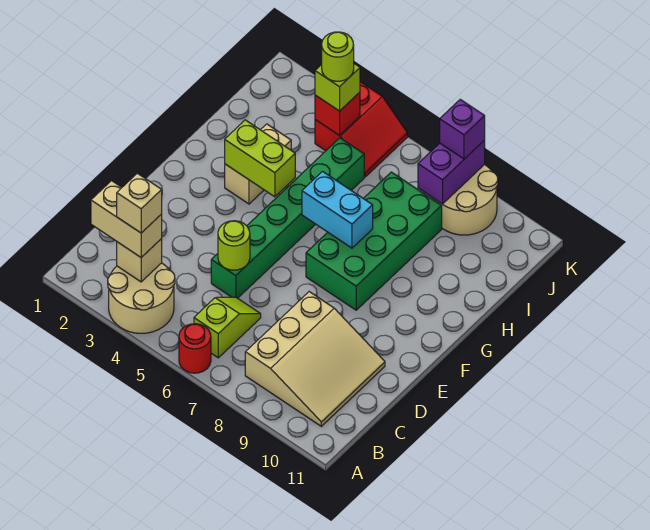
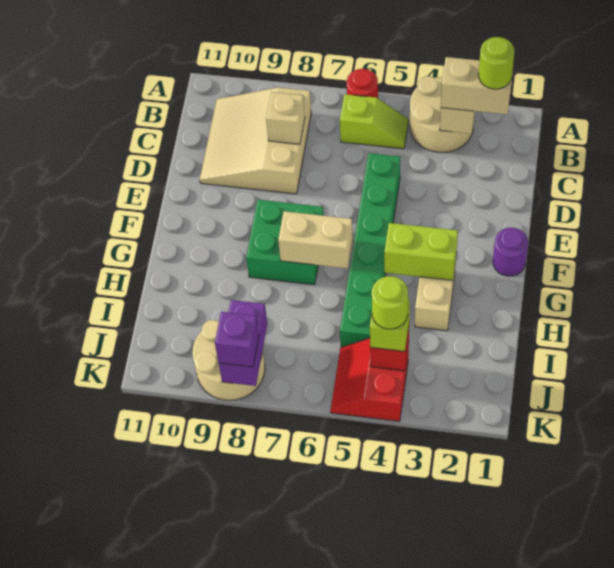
tan 1x1 brick [117,173,162,233] -> tan 1x1 brick moved to [266,92,305,144]
lime 1x2 slope [194,297,261,358] -> lime 1x2 slope turned to [340,94,408,149]
lime 1x1 round brick [218,221,250,270] -> lime 1x1 round brick moved to [479,37,514,89]
none -> purple 1x1 round brick [493,228,528,276]
green 2x4 brick [306,172,442,310] -> green 2x2 brick [246,200,324,285]
cyan 1x2 brick [302,171,373,248] -> tan 1x2 brick [278,211,353,268]

